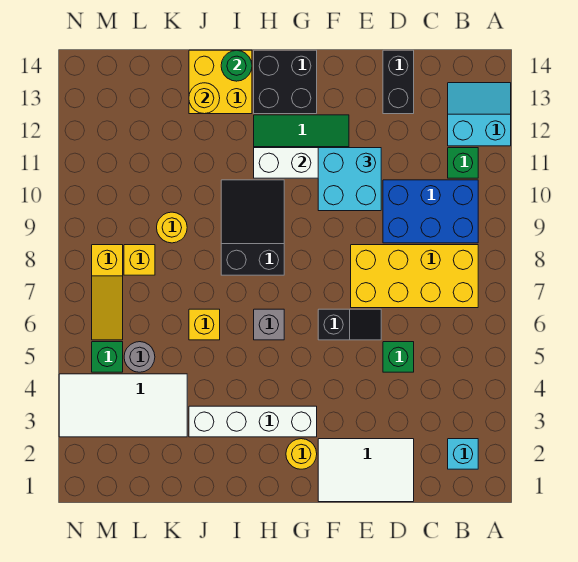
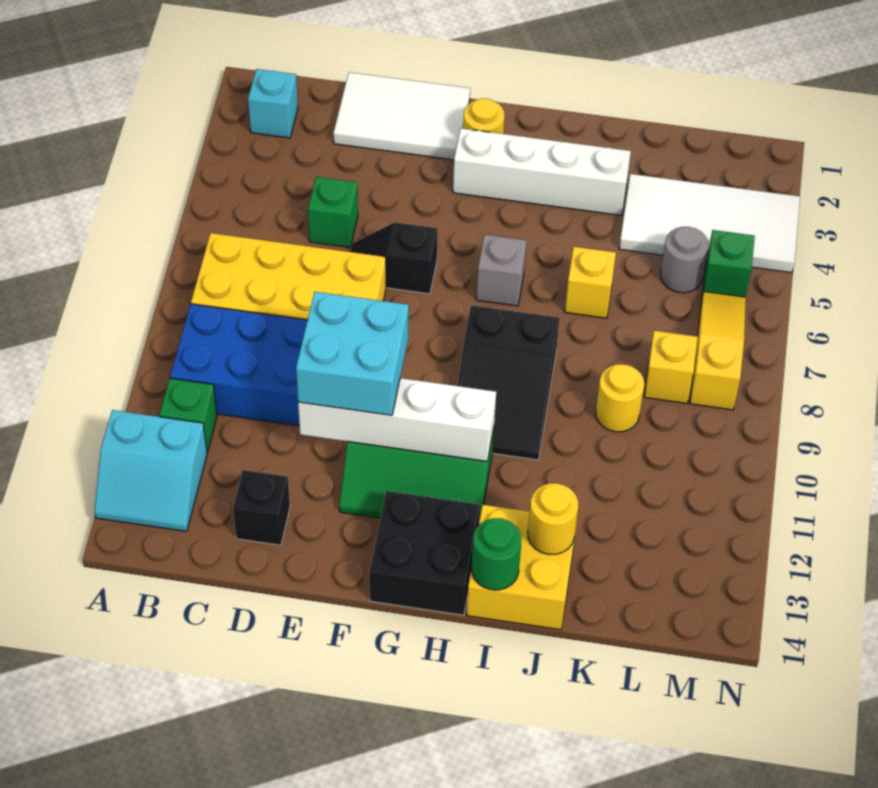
black 1x2 brick [383,50,414,114] -> black 1x1 brick [233,470,290,545]

